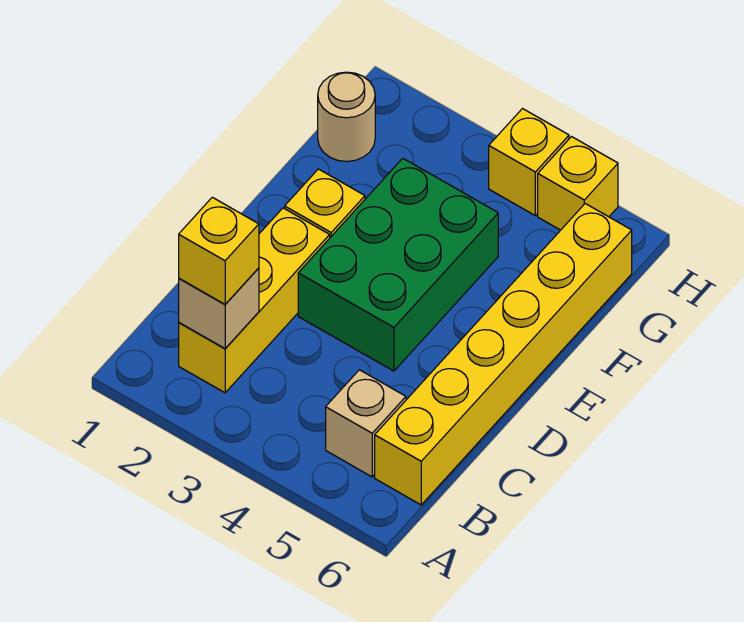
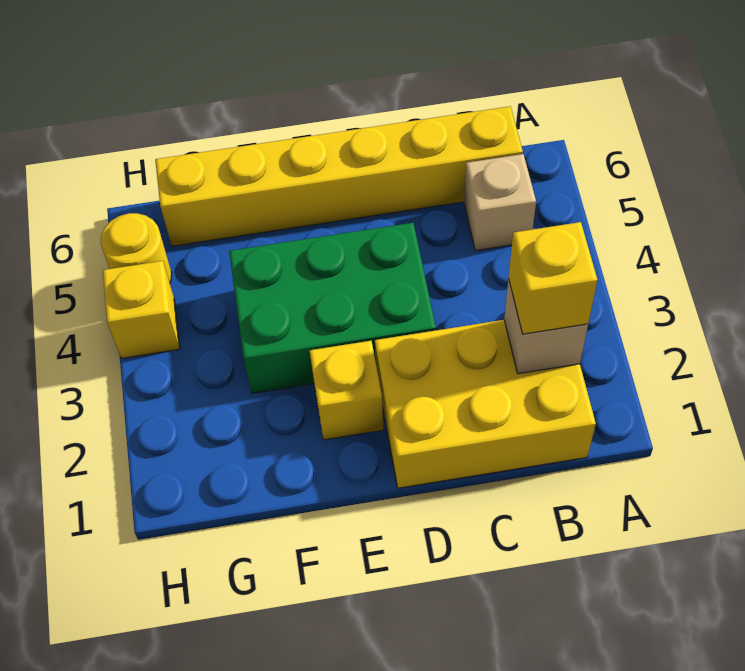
yellow 1x3 brick [179,208,330,393] -> yellow 2x3 brick [375,320,596,488]
tan 1x1 round brick [318,72,375,162] -> none
yellow 1x1 brick [538,137,618,230] -> yellow 1x1 round brick [101,213,172,282]

